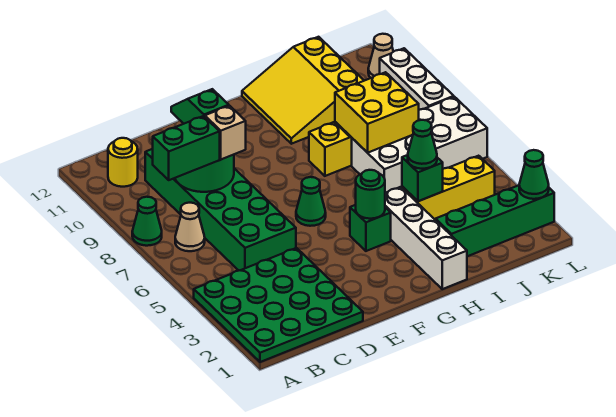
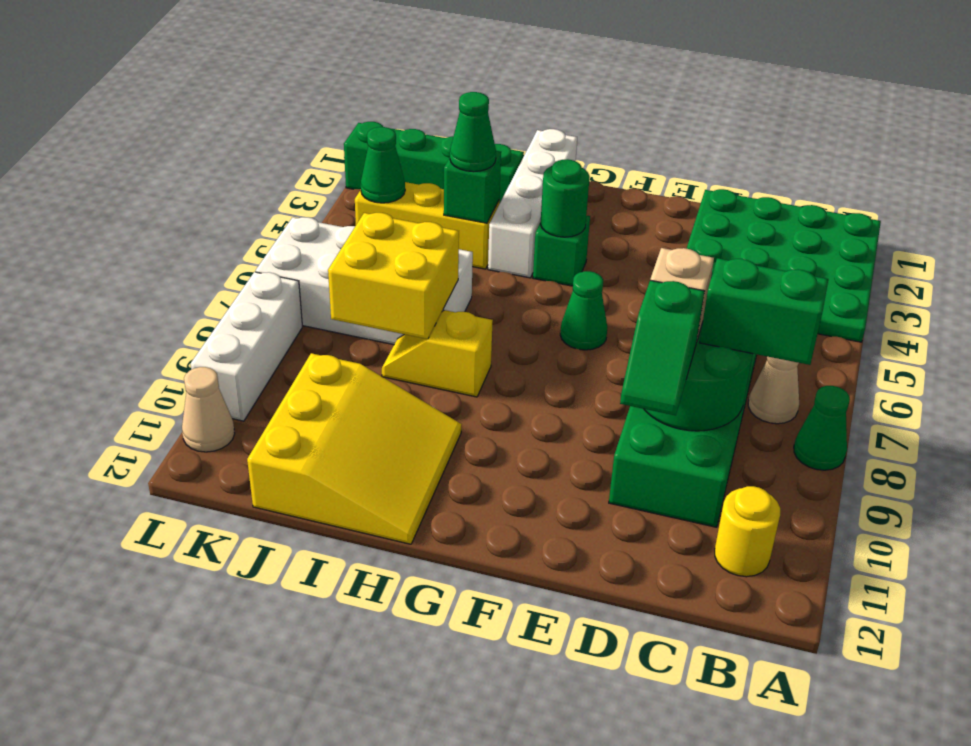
green 1x1 cone [519,150,549,199] -> green 1x1 cone moved to [361,127,405,203]

